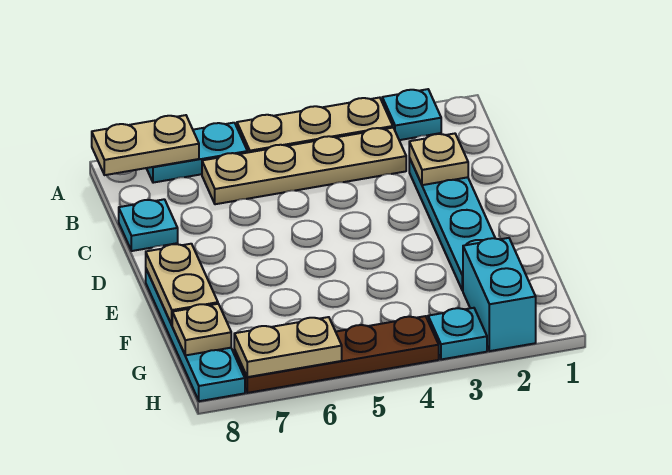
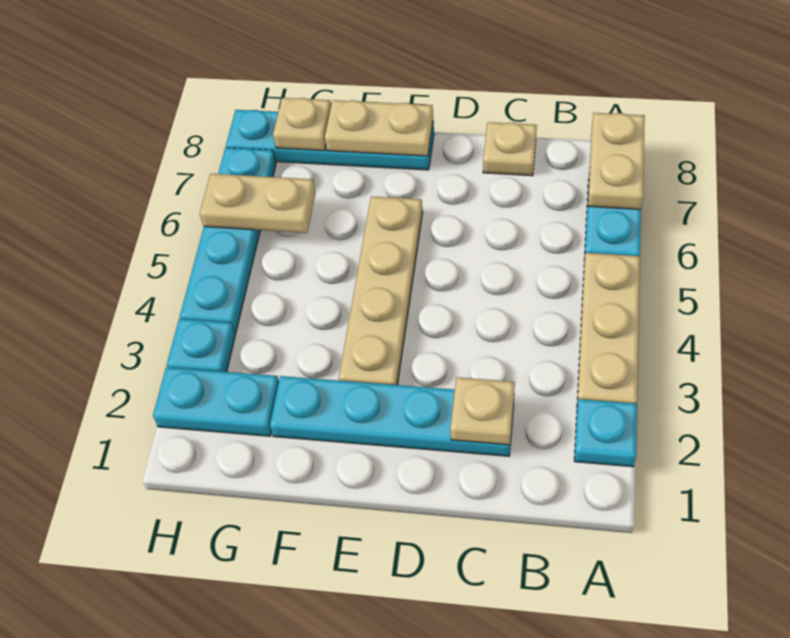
tan 1x4 plate [202,128,406,204] -> tan 1x4 plate moved to [339,196,423,385]
cyan 1x1 plate [119,199,178,251] -> tan 1x1 plate [483,122,537,176]
cyan 1x2 brick [463,238,536,351] -> cyan 1x2 plate [153,367,279,436]
brown 1x4 plate [234,316,439,393] -> cyan 1x4 plate [180,148,276,332]
tan 1x2 plate [234,317,342,377] -> tan 1x2 plate turned to [200,174,316,233]

